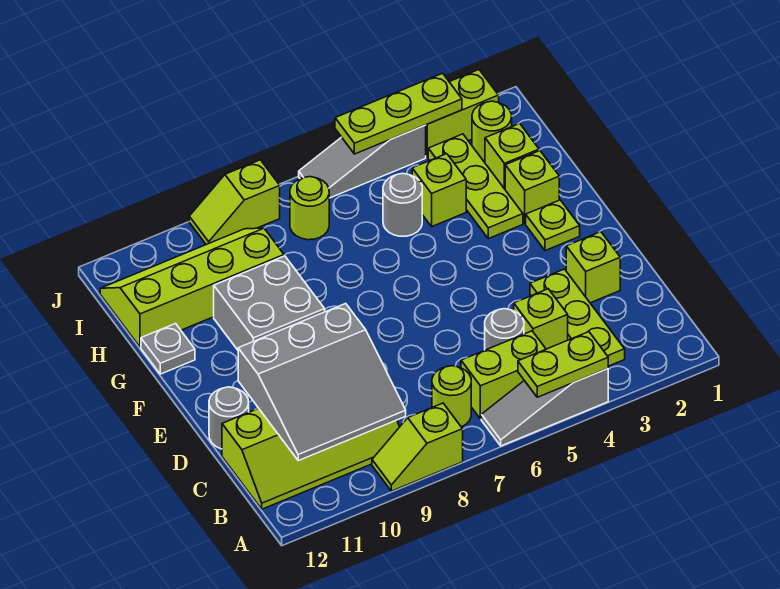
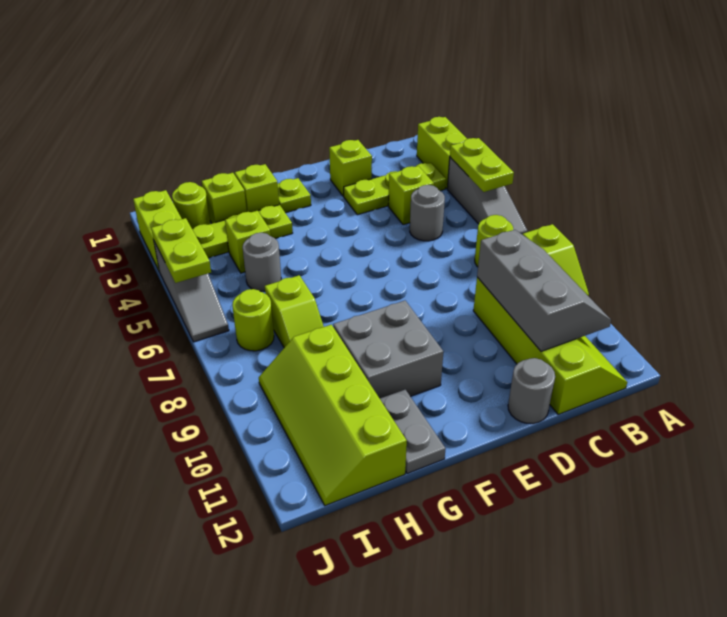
lime 1x2 brick [461,331,546,419] -> lime 1x2 brick moved to [417,117,467,189]
grey 3x3 slope [238,303,406,461] -> grey 2x3 slope [477,230,611,352]
grey 1x1 plate [141,324,195,374] -> grey 1x2 plate [380,390,446,474]
lime 1x3 plate [335,73,462,154] -> lime 1x2 plate [151,218,211,283]
lime 1x2 slope [189,160,280,245] -> lime 1x2 slope moved to [265,275,324,348]

